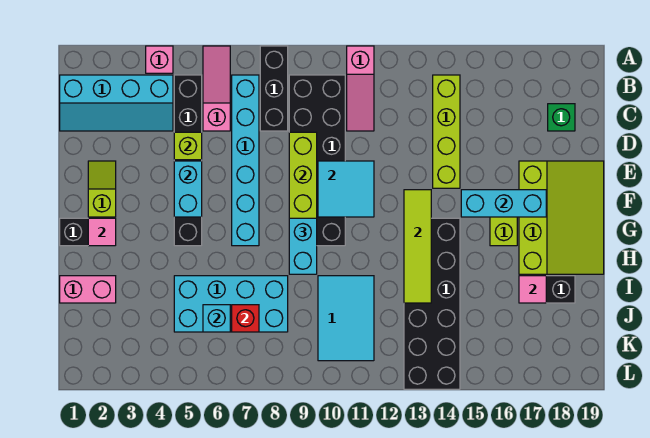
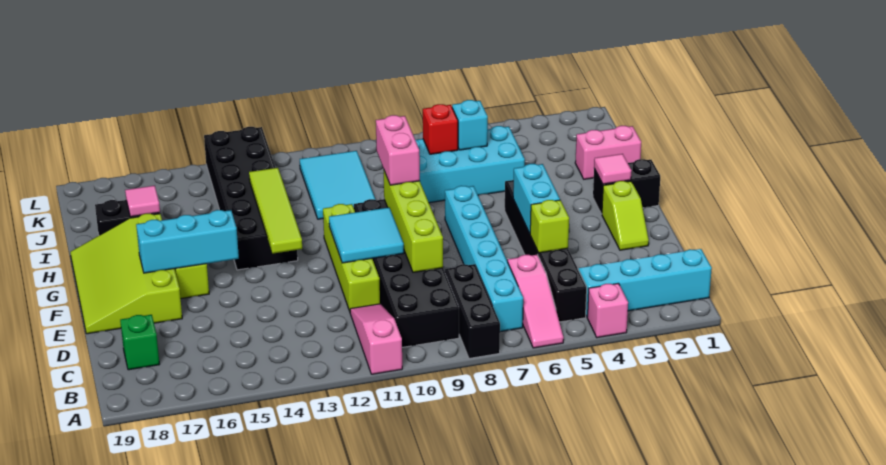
lime 1x4 brick [433,75,460,188] -> lime 1x4 brick moved to [323,204,380,311]
cyan 1x2 brick [289,218,317,274] -> pink 1x2 brick [376,115,420,185]

